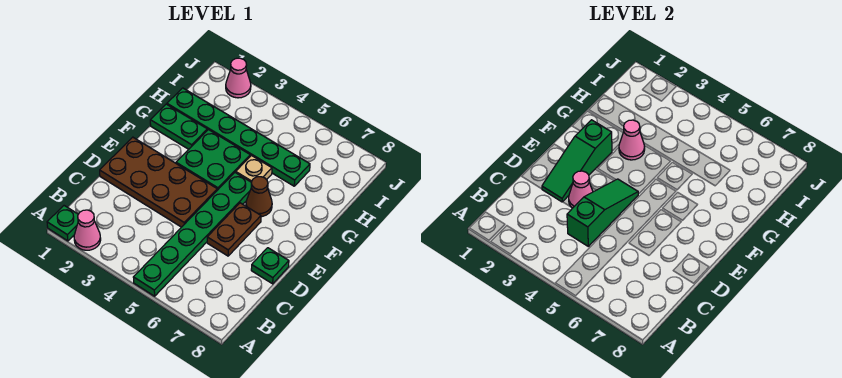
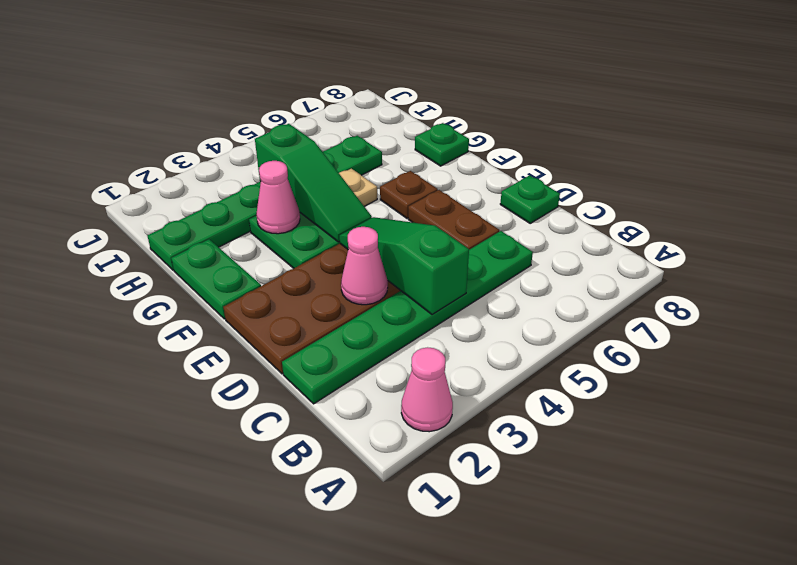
green 1x1 plate [47,206,78,241] -> green 1x1 plate moved to [415,123,469,166]
green 1x6 plate [133,172,252,296] -> green 1x6 plate turned to [282,231,533,404]
green 1x3 slope [542,120,612,202] -> green 1x3 slope moved to [255,124,372,242]
brown 1x1 cone [246,177,272,217] -> brown 1x1 plate [380,171,438,218]
green 1x2 plate [150,104,207,149] -> green 1x2 plate turned to [171,239,261,319]
pink 1x1 cone [226,58,251,98] -> none

